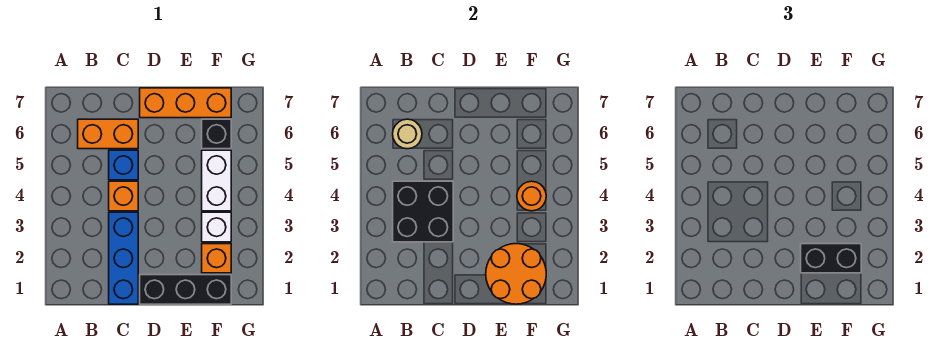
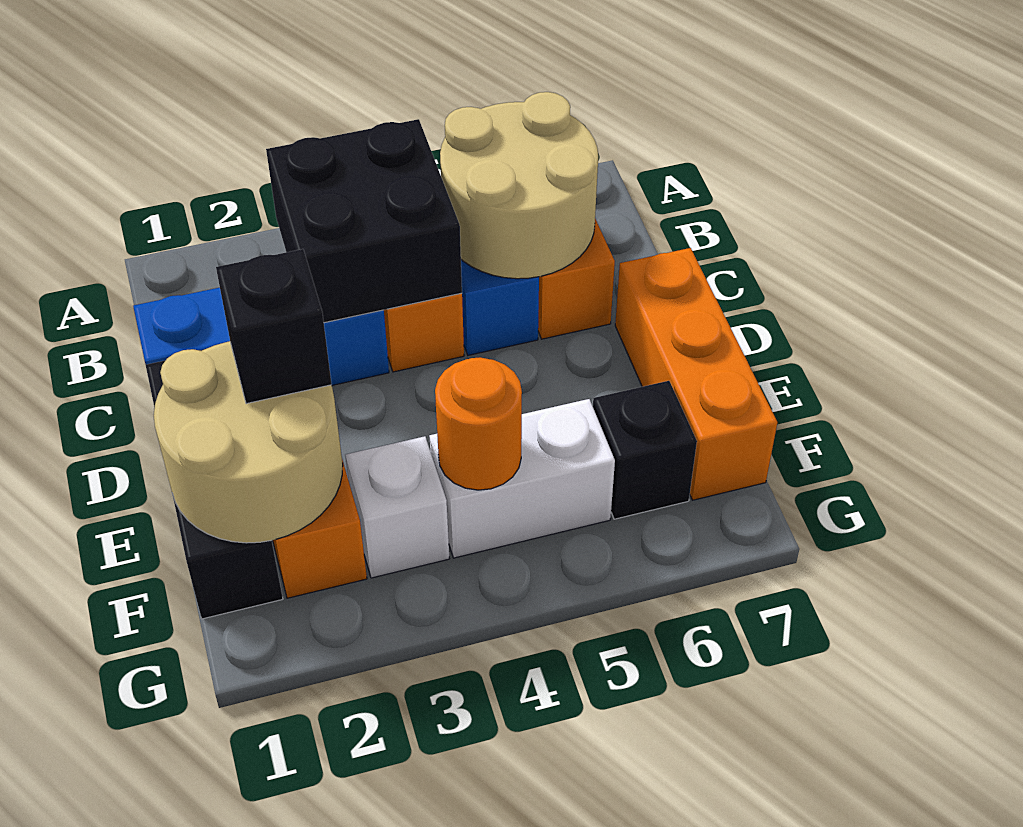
tan 1x1 round brick [393,119,422,149] -> tan 2x2 round brick [440,92,598,279]
orange 2x2 round brick [486,244,546,304] -> tan 2x2 round brick [154,341,343,543]
black 1x2 brick [801,244,861,273] -> black 1x1 brick [216,249,332,404]

